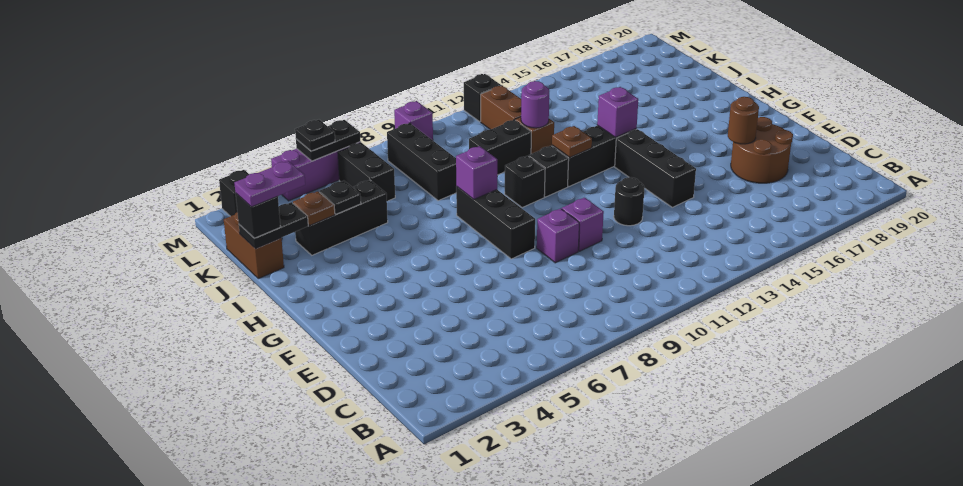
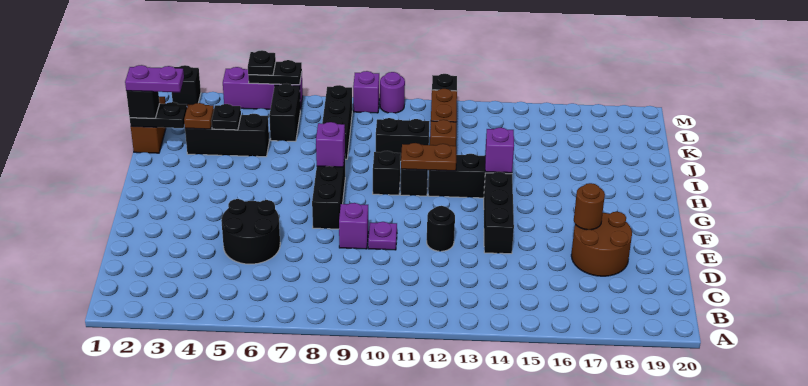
none -> black 2x2 round brick [221,199,280,264]
purple 1x1 brick [562,198,604,251] -> purple 1x1 plate [368,222,397,250]
brown 1x1 plate [552,126,592,157] -> brown 1x2 plate [401,143,456,171]
purple 1x1 round brick [521,81,549,128] -> purple 1x1 round brick moved to [380,72,405,113]

